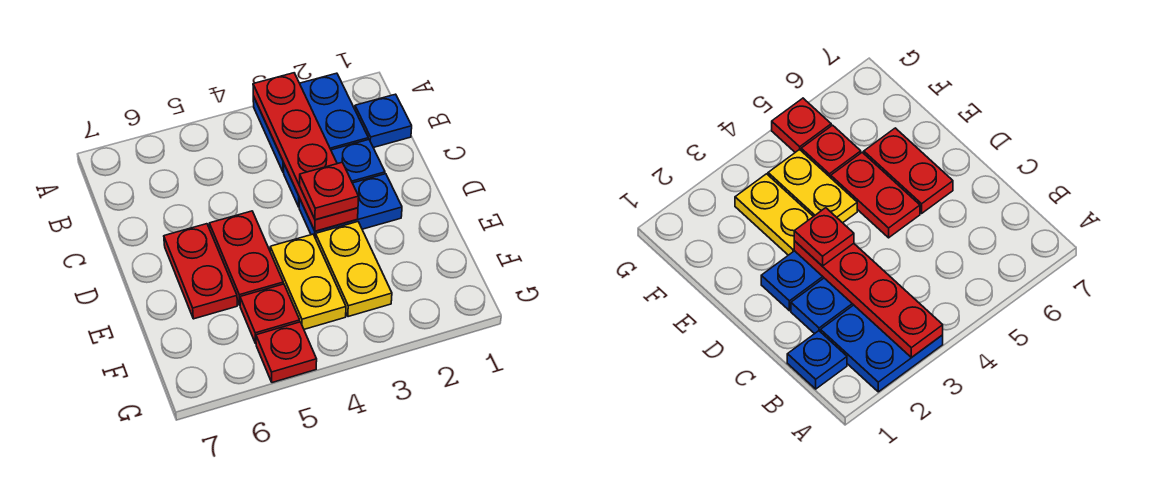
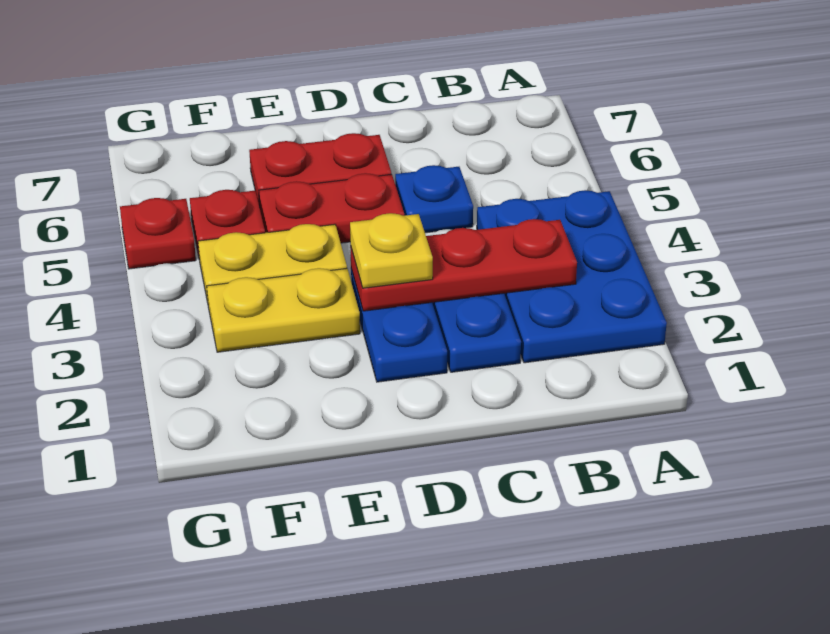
blue 2x2 plate [253,73,368,172] -> blue 2x3 plate [477,190,667,363]
red 1x4 plate [253,73,358,231] -> red 1x3 plate [350,219,577,311]
blue 1x1 plate [355,94,412,148] -> blue 1x1 plate moved to [395,165,473,233]
red 1x1 plate [300,162,359,220] -> yellow 1x1 plate [350,213,433,288]

